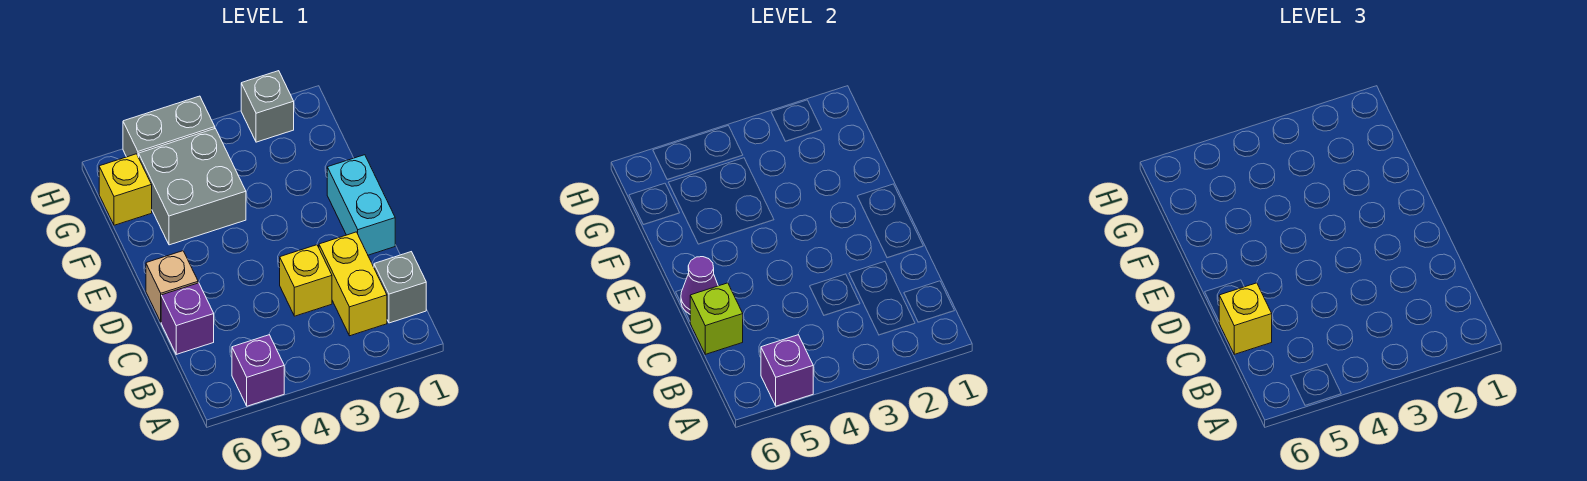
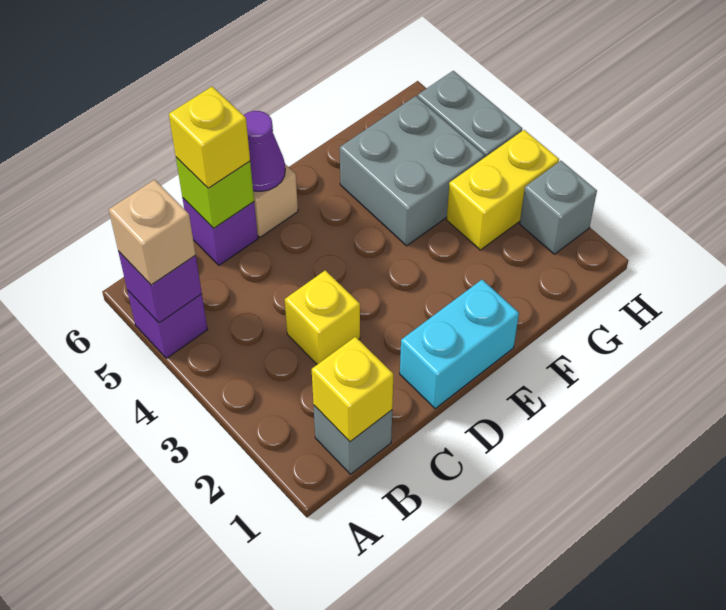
none -> tan 1x1 brick [109,180,196,285]
yellow 1x2 brick [319,232,387,336] -> yellow 1x2 brick moved to [447,130,559,250]
yellow 1x1 brick [99,154,152,225] -> yellow 1x1 brick moved to [312,337,393,442]

